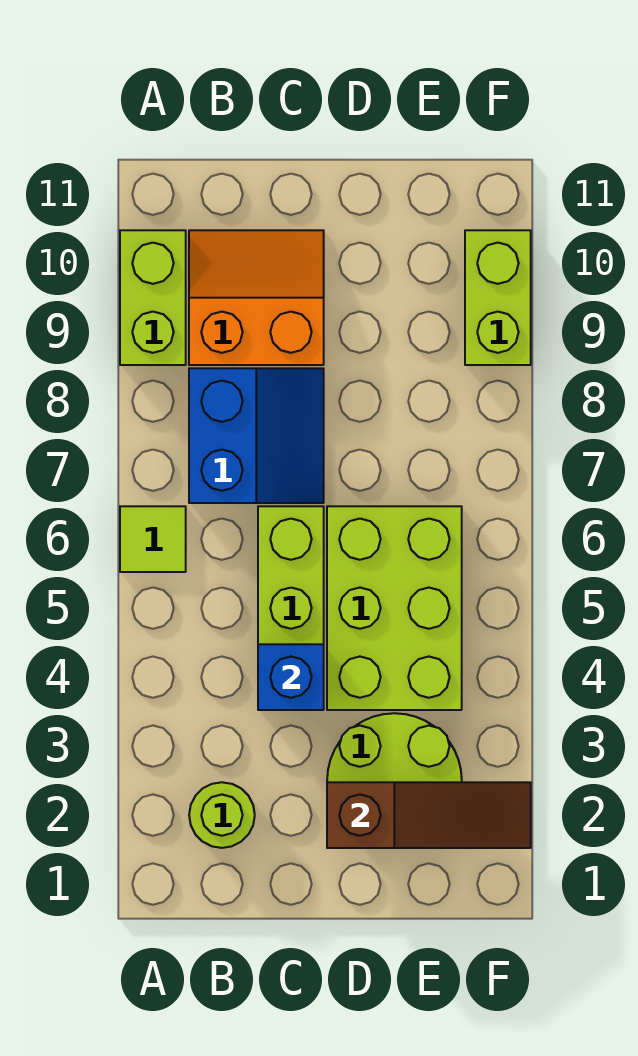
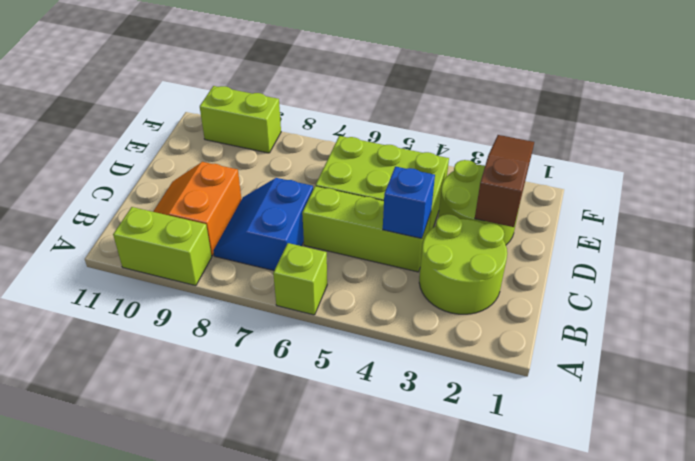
lime 1x1 tile [120,506,186,572] -> lime 1x1 brick [273,243,327,315]
lime 1x1 round brick [189,782,255,848] -> lime 2x2 round brick [419,214,507,314]
blue 2x2 slope [189,368,324,503] -> blue 2x2 slope turned to [213,178,313,271]

